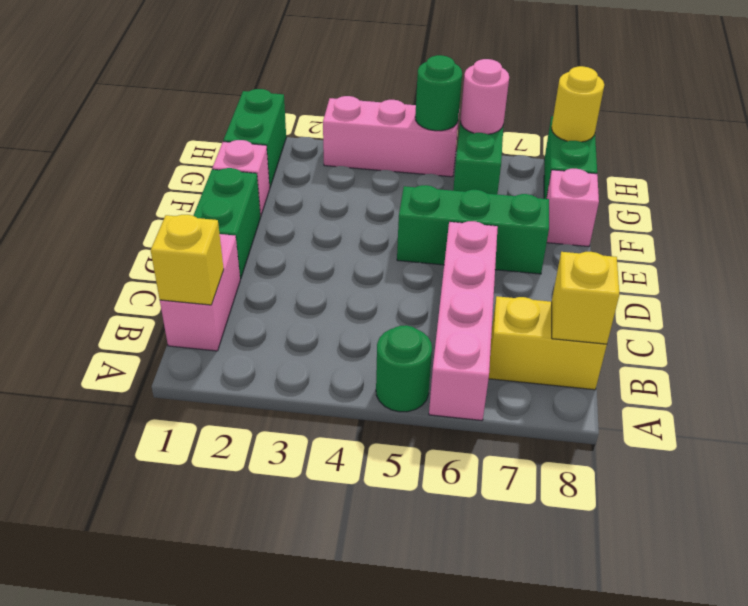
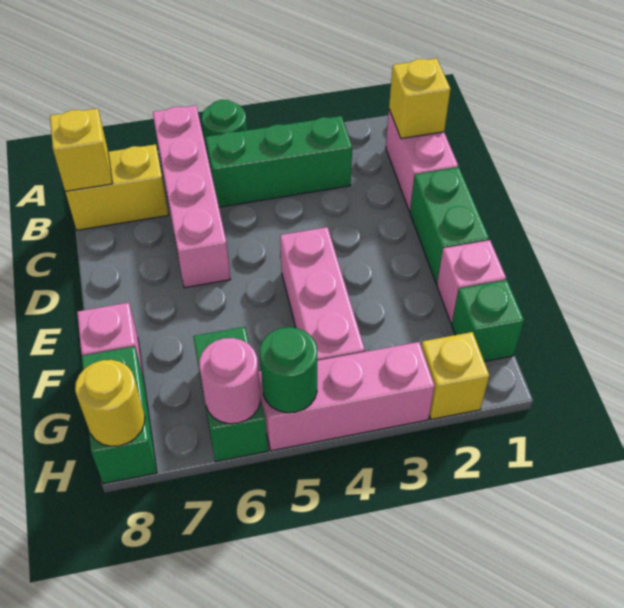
none -> pink 1x3 brick [280,227,365,361]
green 1x3 brick [397,185,549,274] -> green 1x3 brick moved to [206,116,352,207]
green 1x2 brick [223,89,286,187] -> green 1x1 brick [452,280,524,362]
none -> yellow 1x1 brick [421,332,489,419]

